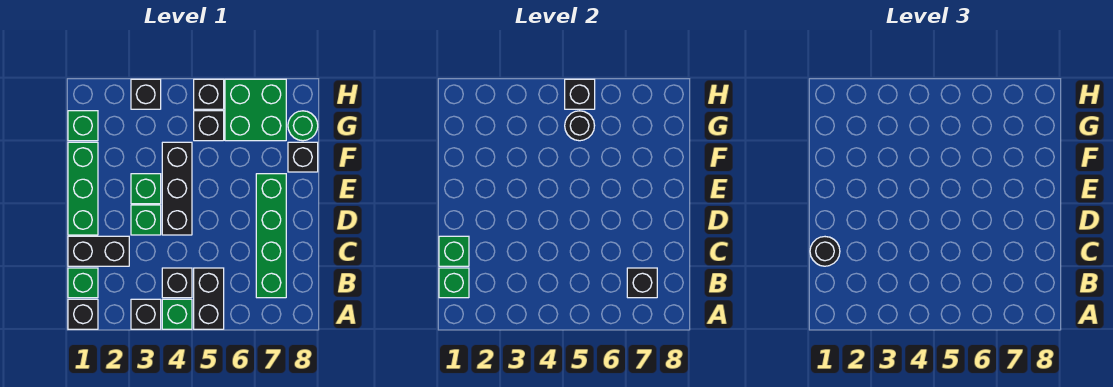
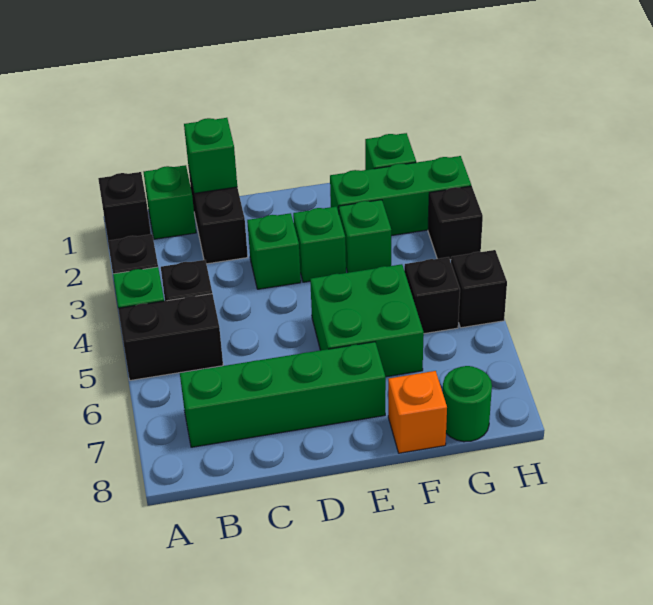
green 1x1 brick [439,268,469,298] -> green 1x1 brick moved to [339,200,391,273]
black 1x1 brick [627,268,657,298] -> none
black 1x1 round brick [810,237,840,266] -> none
green 1x3 brick [68,142,98,235] -> green 1x3 brick moved to [330,156,471,236]
black 1x3 brick [162,142,192,235] -> none
black 1x1 brick [288,142,318,172] -> orange 1x1 brick [388,371,447,453]
black 1x1 round brick [565,111,595,141] -> none
green 2x2 brick [225,79,286,141] -> green 2x2 brick moved to [310,264,424,377]
black 1x1 brick [565,79,595,109] -> none

